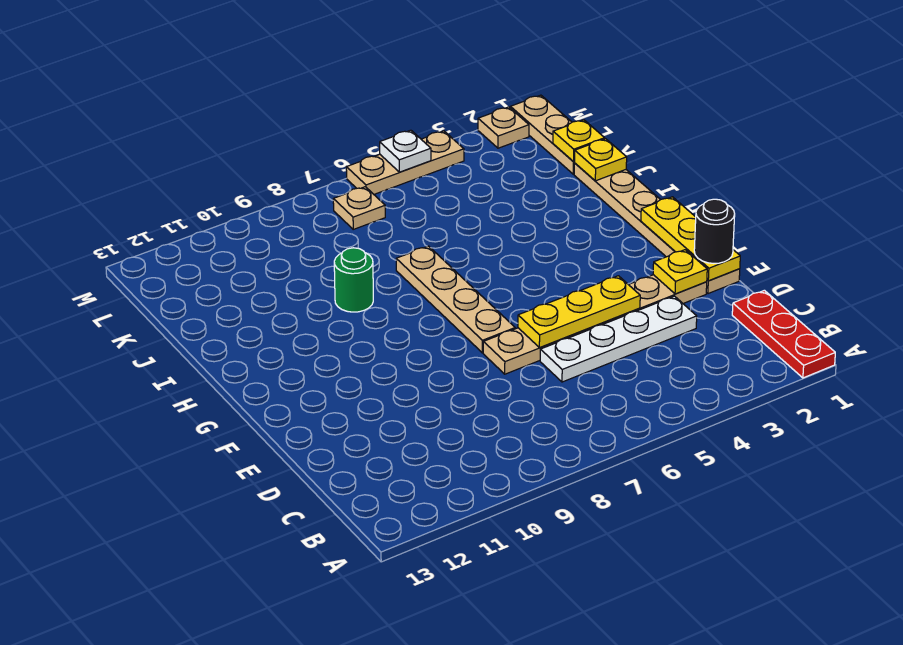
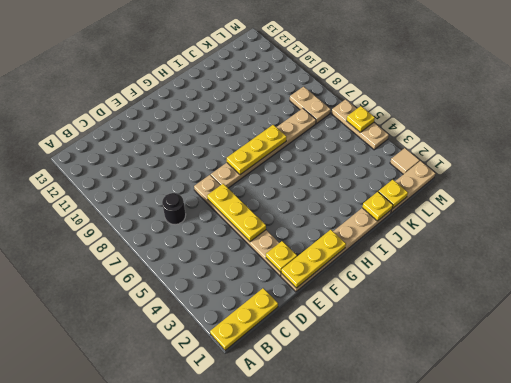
red 1x3 plate [732,290,835,378] -> yellow 1x3 plate [210,288,278,351]
white 1x4 plate [540,296,697,382] -> none
black 1x1 round brick [694,199,735,263] -> black 1x1 round brick moved to [162,193,186,225]
tan 1x4 plate [396,246,515,353] -> tan 1x6 plate [211,109,316,188]
none -> yellow 1x3 plate [227,125,287,175]
green 1x1 round brick [334,248,373,312] -> none
tan 1x1 plate [333,187,385,229] -> tan 1x2 plate [290,87,331,124]
tan 1x1 plate [478,107,529,148] -> tan 1x1 tile [390,148,419,174]
white 1x1 plate [380,130,431,172] -> yellow 1x1 plate [346,106,375,132]

